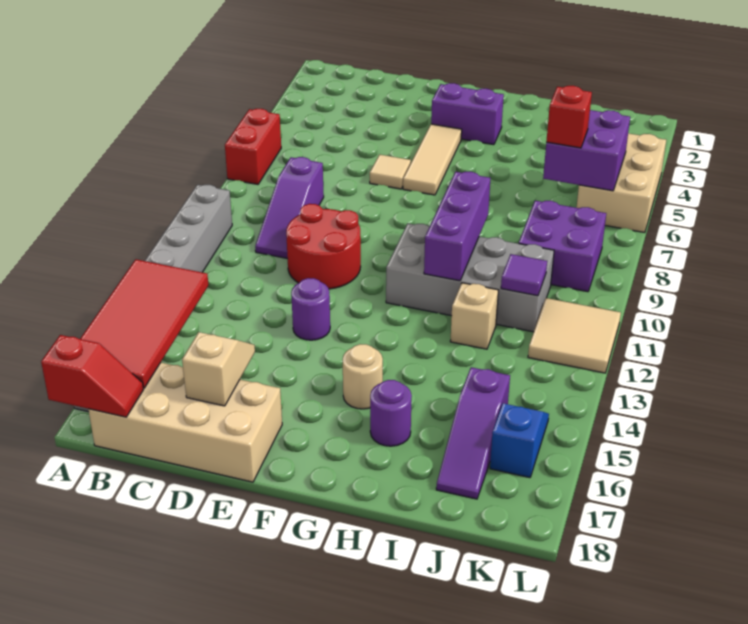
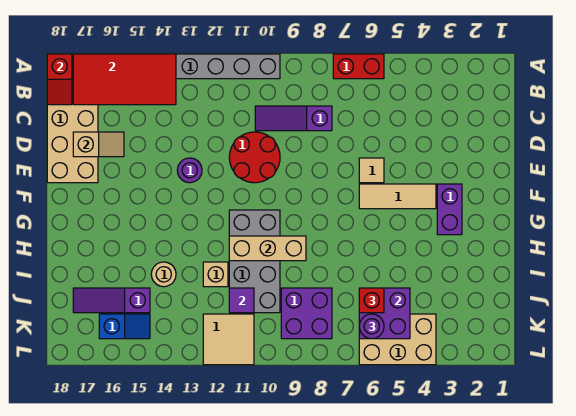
tan 1x1 round brick [343,344,383,409] -> tan 1x1 round brick moved to [151,262,176,287]
purple 1x3 brick [424,172,491,281] -> tan 1x3 brick [229,236,306,261]
purple 1x1 round brick [370,380,412,446] -> purple 1x1 round brick moved to [359,314,384,339]

